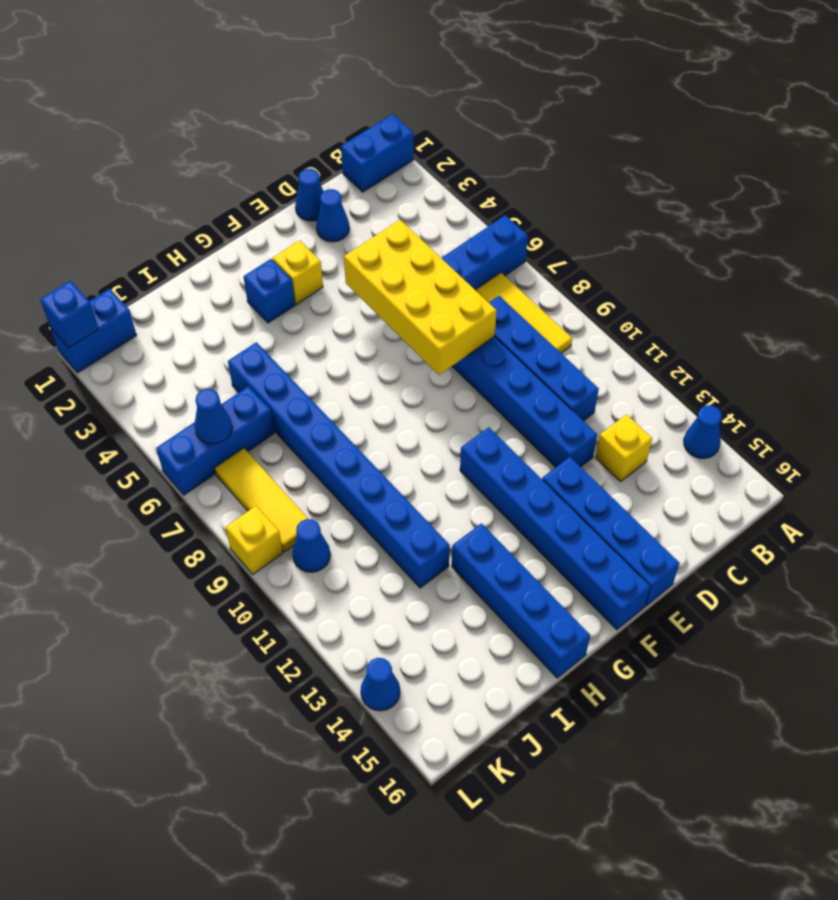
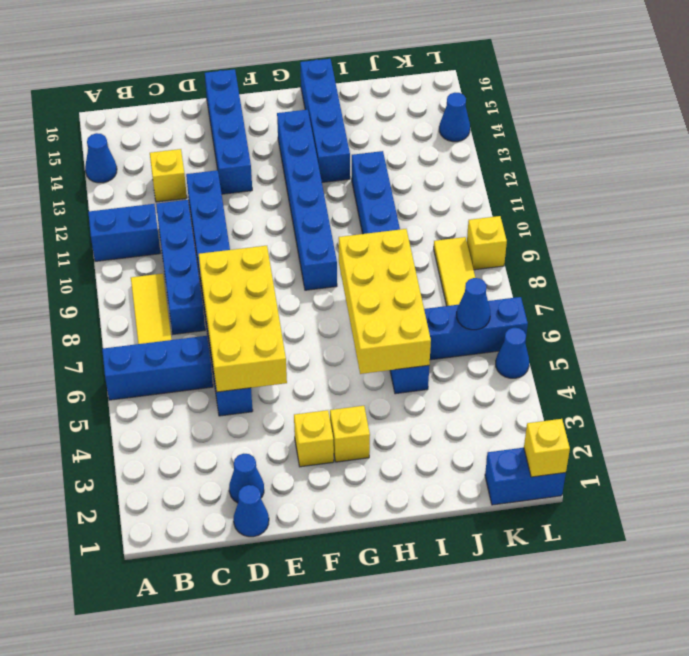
blue 1x2 brick [341,114,414,192] -> blue 1x2 brick moved to [88,204,160,261]
blue 1x6 brick [460,427,650,630] -> blue 1x6 brick moved to [277,110,337,290]
blue 1x1 brick [244,259,295,323] -> yellow 1x1 brick [330,406,370,462]
none -> yellow 2x4 brick [339,229,431,374]
blue 1x1 cone [293,519,330,572] -> blue 1x1 cone moved to [496,328,529,378]
blue 1x1 brick [40,281,99,348] -> yellow 1x1 brick [524,419,570,477]

